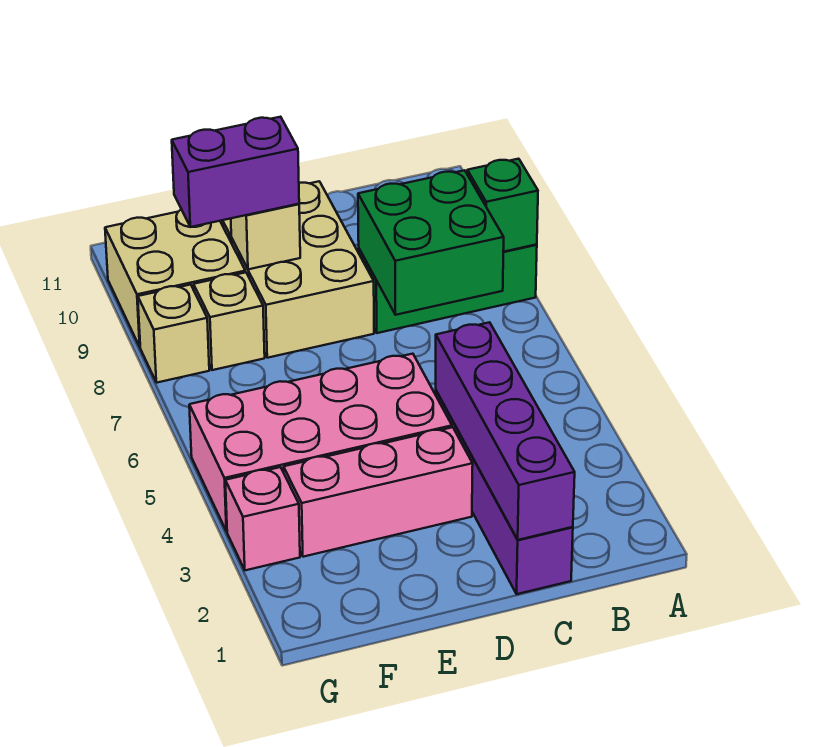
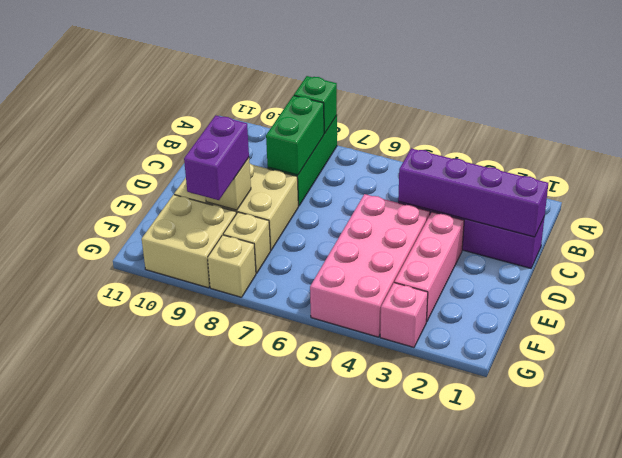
green 2x2 brick [358,170,504,315] -> green 1x2 brick [266,96,324,175]

